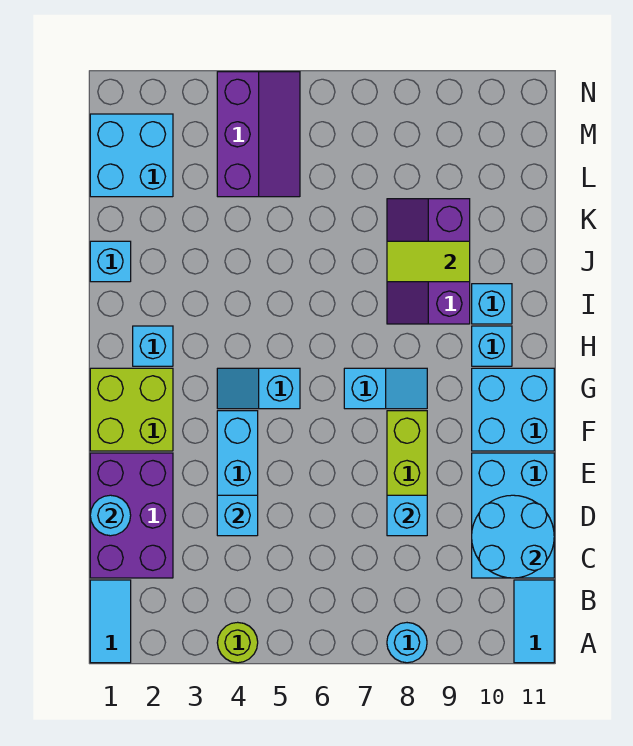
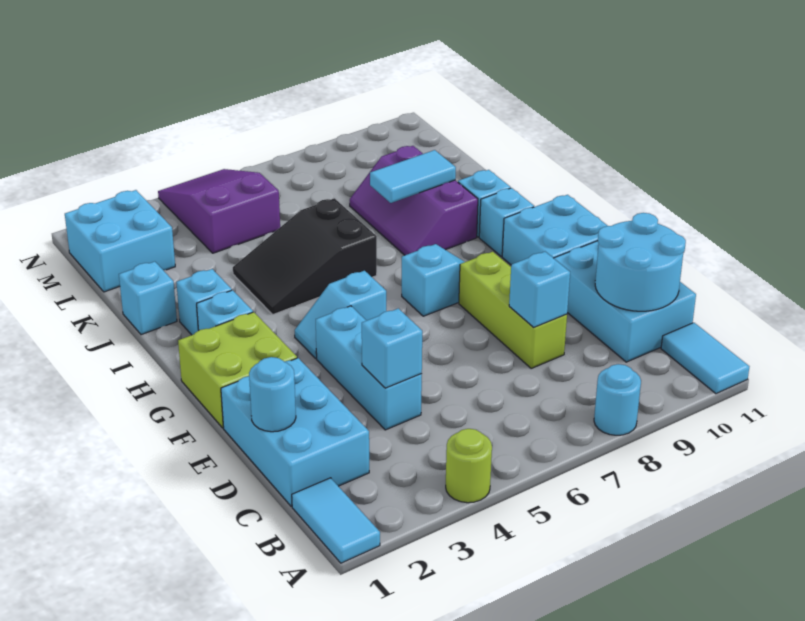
purple 2x3 brick [90,453,173,578] -> cyan 2x3 brick [221,358,369,506]
none -> cyan 1x1 brick [176,269,232,335]
none -> black 2x3 slope [233,198,377,314]
lime 1x2 tile [387,241,470,282] -> cyan 1x2 tile [370,150,456,203]
purple 2x3 slope [217,72,300,197] -> purple 2x3 slope turned to [158,169,280,253]

